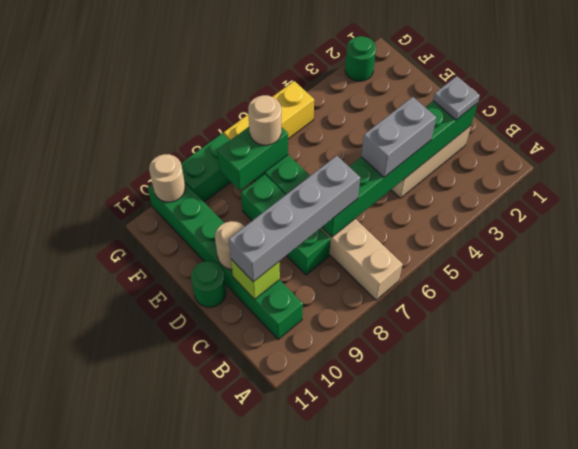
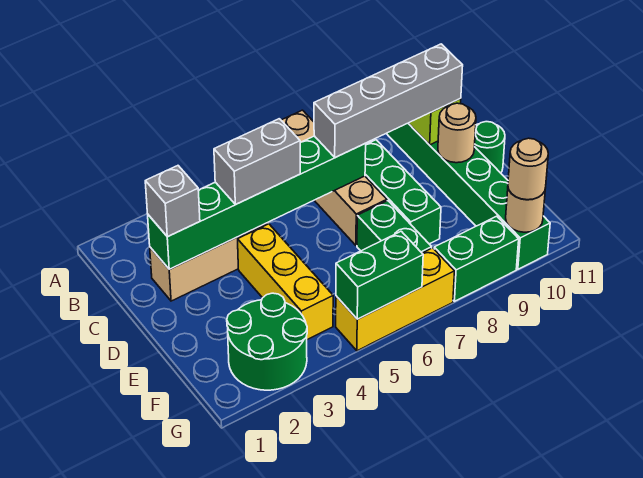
grey 1x1 plate [433,76,480,120] -> grey 1x1 brick [145,166,200,237]
none -> yellow 1x3 brick [238,224,333,340]
green 1x2 brick [217,127,288,191] -> green 1x2 brick moved to [336,231,423,319]
tan 1x1 round brick [248,95,281,145] -> tan 1x1 round brick moved to [508,138,548,200]
green 1x1 round brick [345,36,376,81] -> green 2x2 round brick [227,293,307,390]

